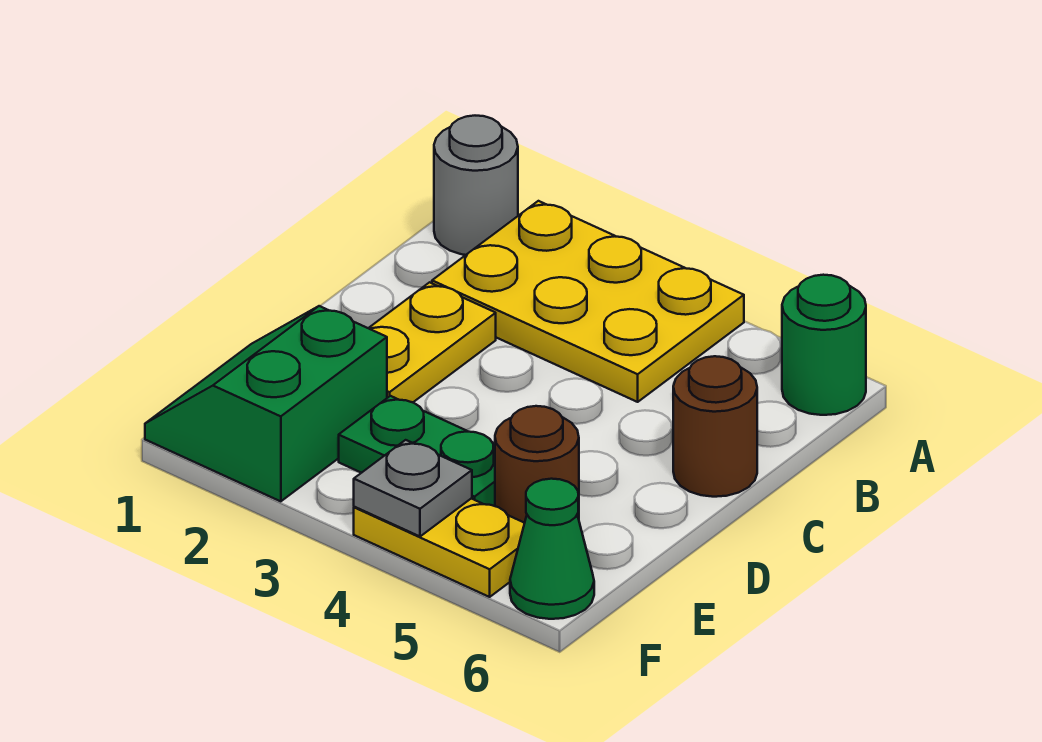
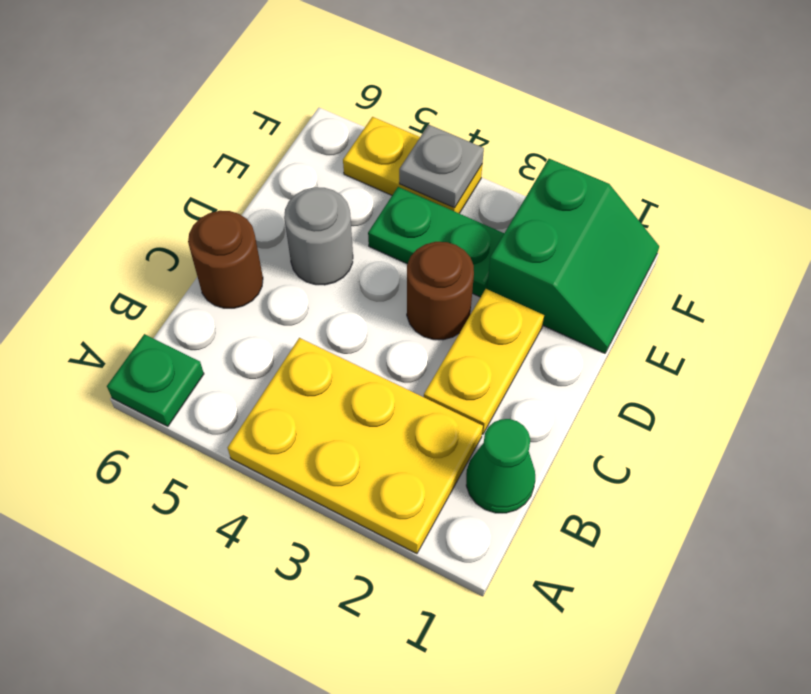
grey 1x1 round brick [434,116,518,255] -> grey 1x1 round brick moved to [284,187,353,285]
green 1x1 round brick [782,275,866,415] -> green 1x1 plate [107,334,204,426]
brown 1x1 round brick [495,406,579,523] -> brown 1x1 round brick moved to [407,242,474,340]
green 1x1 cone [510,479,594,619] -> green 1x1 cone moved to [466,419,535,513]

